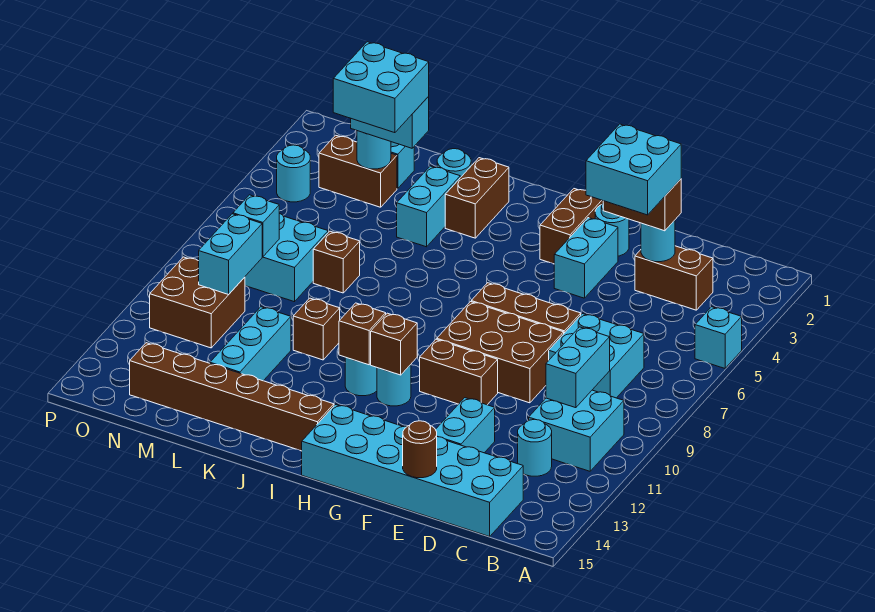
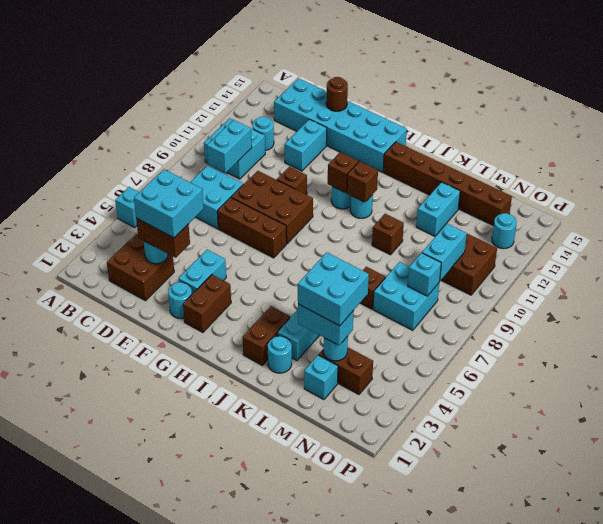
brown 1x2 brick [635,246,713,310] -> brown 2x2 brick [107,234,174,301]
brown 1x2 brick [420,339,498,405] -> brown 1x1 brick [277,166,307,195]
cyan 1x3 brick [210,307,291,381] -> cyan 1x2 brick [416,182,460,236]
cyan 1x1 round brick [277,145,310,202] -> cyan 1x1 round brick moved to [492,213,517,249]

